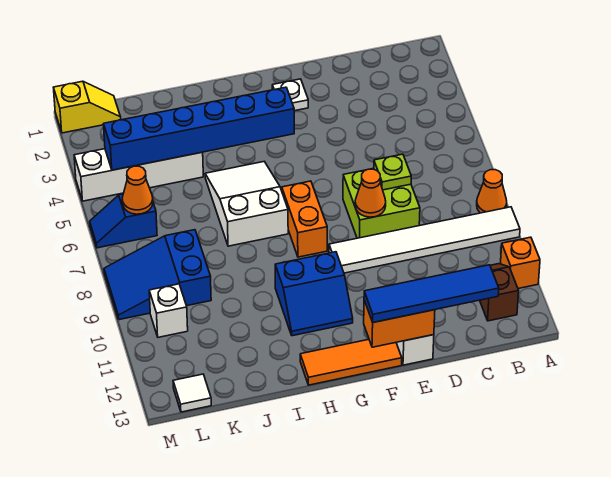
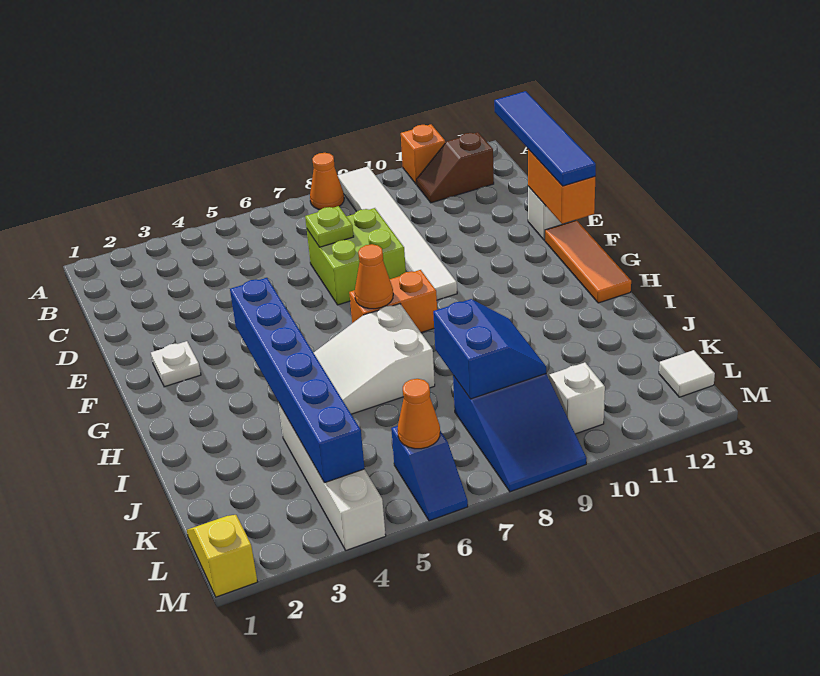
orange 1x1 cone [355,169,386,217] -> orange 1x1 cone moved to [355,244,393,309]
blue 2x2 slope [275,252,353,336] -> blue 2x2 slope moved to [433,299,546,399]

